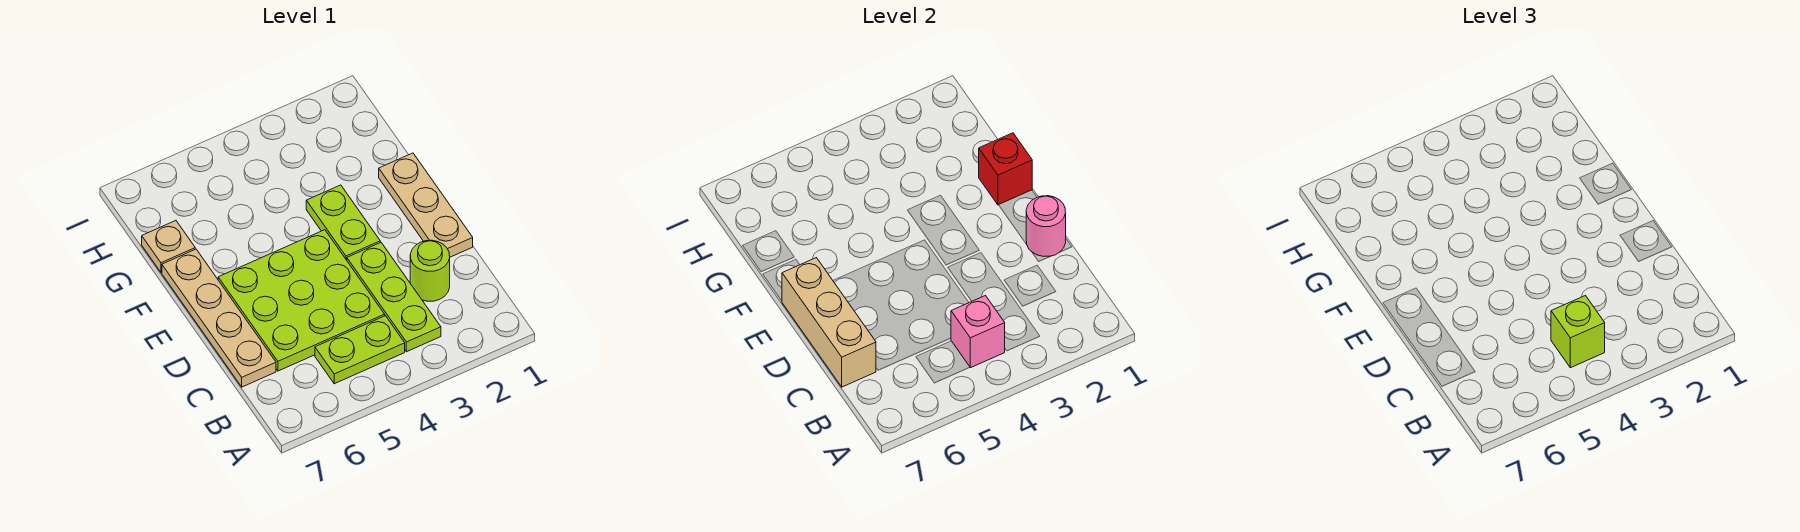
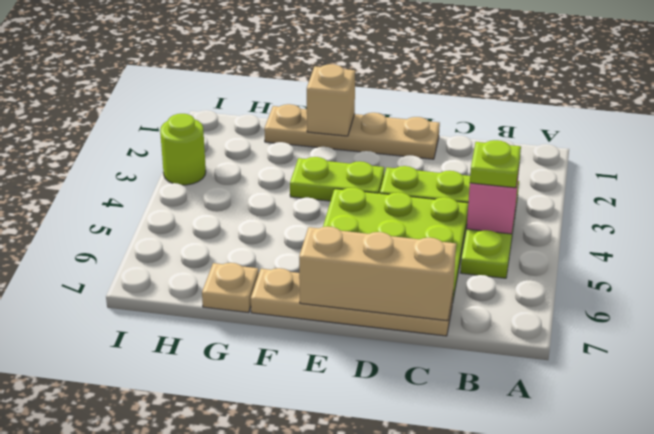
lime 1x1 brick [1551,296,1605,368] -> lime 1x1 plate [470,140,521,188]
lime 1x1 round brick [410,240,450,301] -> lime 1x1 round brick moved to [160,114,206,185]
tan 1x3 plate [379,153,473,257] -> tan 1x4 plate [264,104,440,159]
pink 1x1 round brick [1026,196,1066,256] -> none
red 1x1 brick [979,133,1032,205] -> tan 1x1 brick [307,64,355,136]

